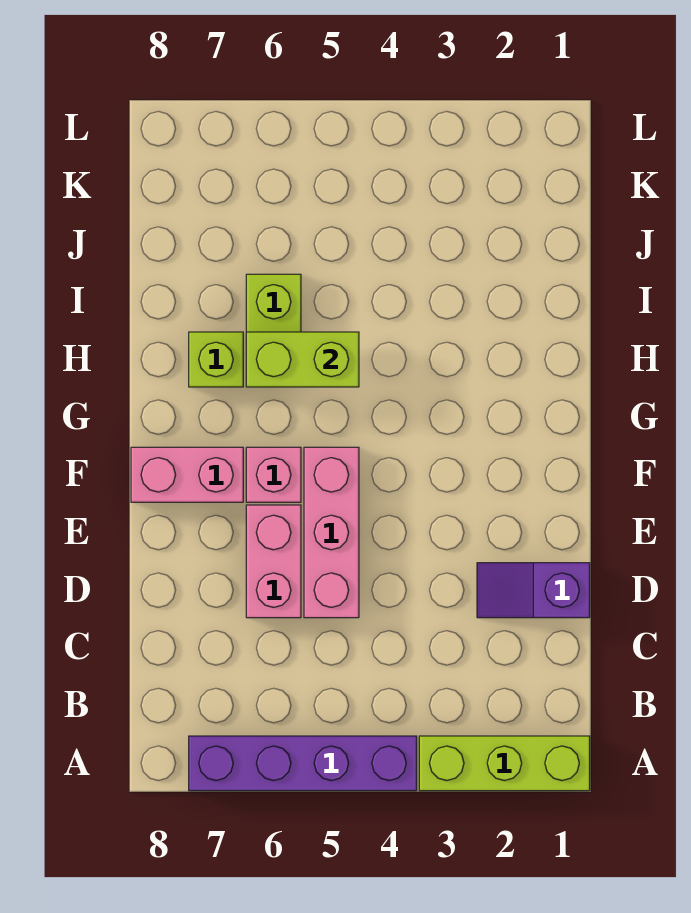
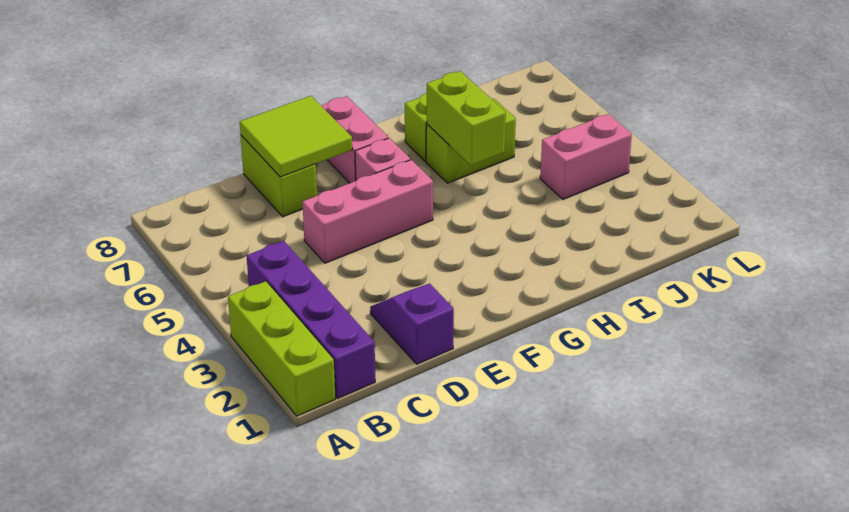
purple 1x4 brick [189,736,417,791] -> purple 1x4 brick moved to [247,241,375,399]
pink 1x2 brick [246,505,301,618] -> pink 1x2 brick moved to [540,114,632,199]
none -> lime 1x2 brick [241,135,317,217]
none -> lime 2x2 tile [240,96,352,177]

